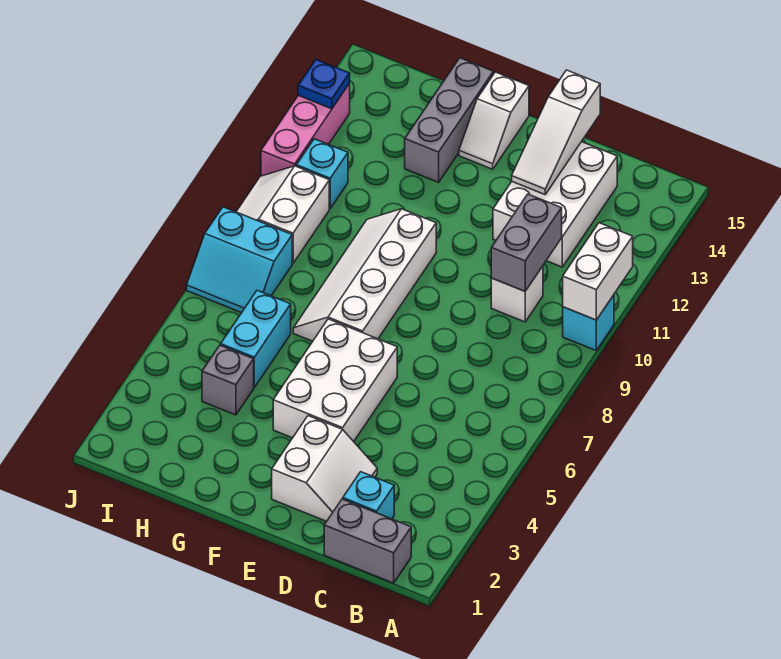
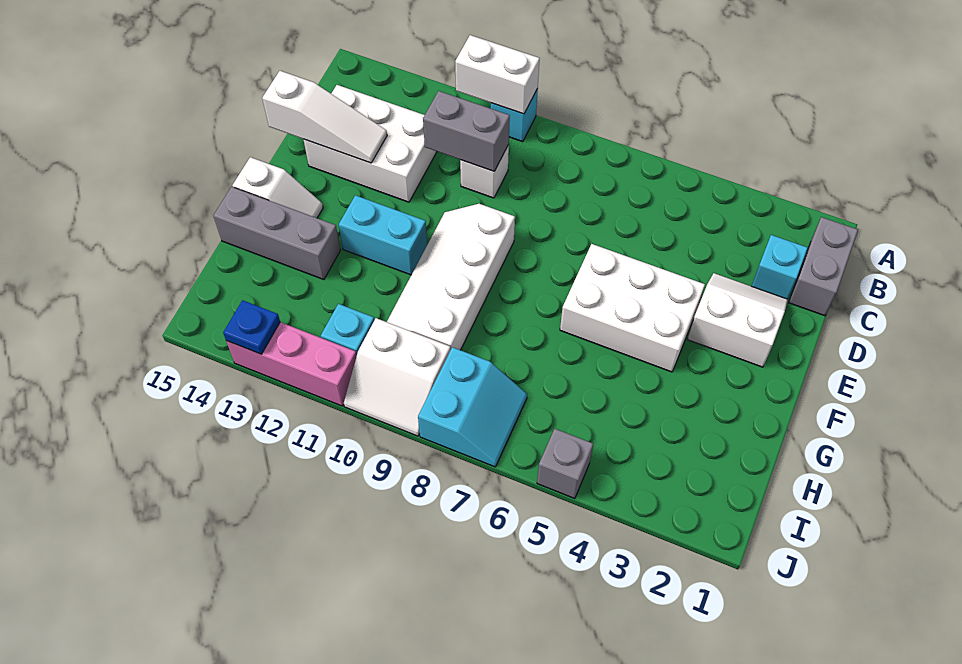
white 2x4 slope [293,209,436,341] -> white 2x4 slope turned to [387,204,515,350]
grey 1x1 brick [202,345,254,415] -> grey 1x1 brick moved to [537,429,593,499]
cyan 1x2 brick [221,290,291,387] -> cyan 1x2 brick moved to [339,195,427,275]

